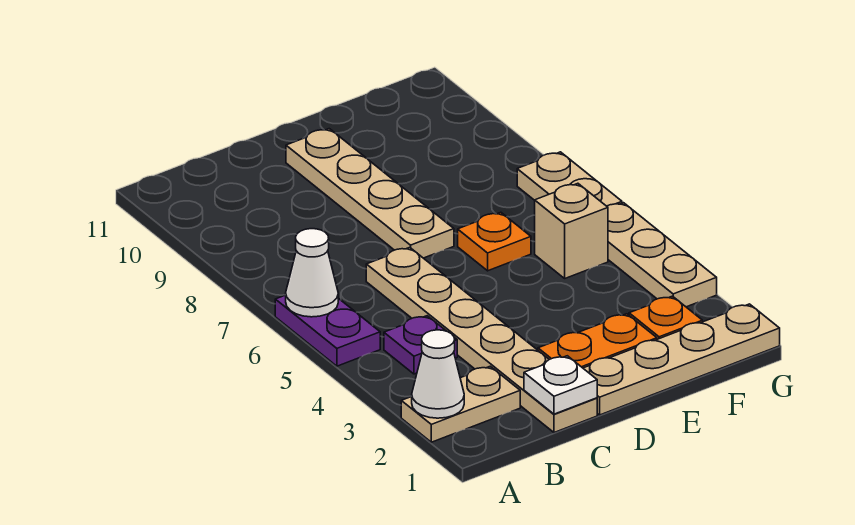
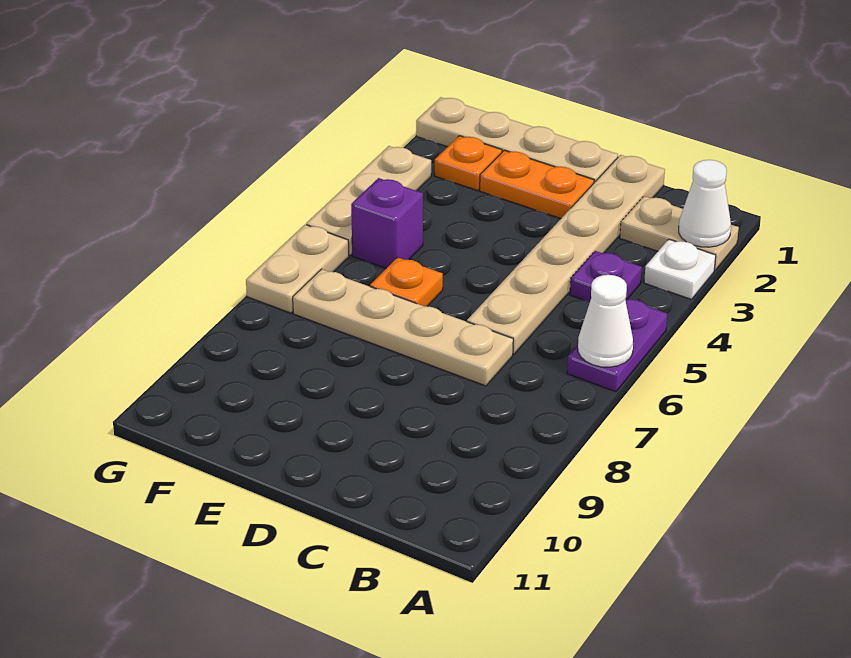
white 1x1 plate [524,356,597,414] -> white 1x1 plate moved to [644,239,716,299]
tan 1x4 plate [286,129,454,258] -> tan 1x4 plate turned to [293,269,513,386]
tan 1x1 brick [535,183,608,278] -> purple 1x1 brick [351,178,423,268]

